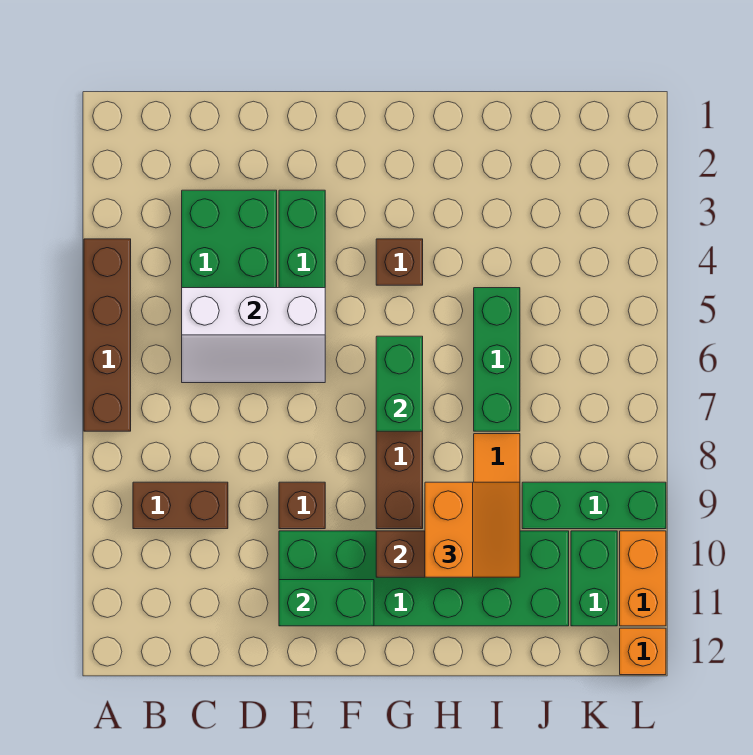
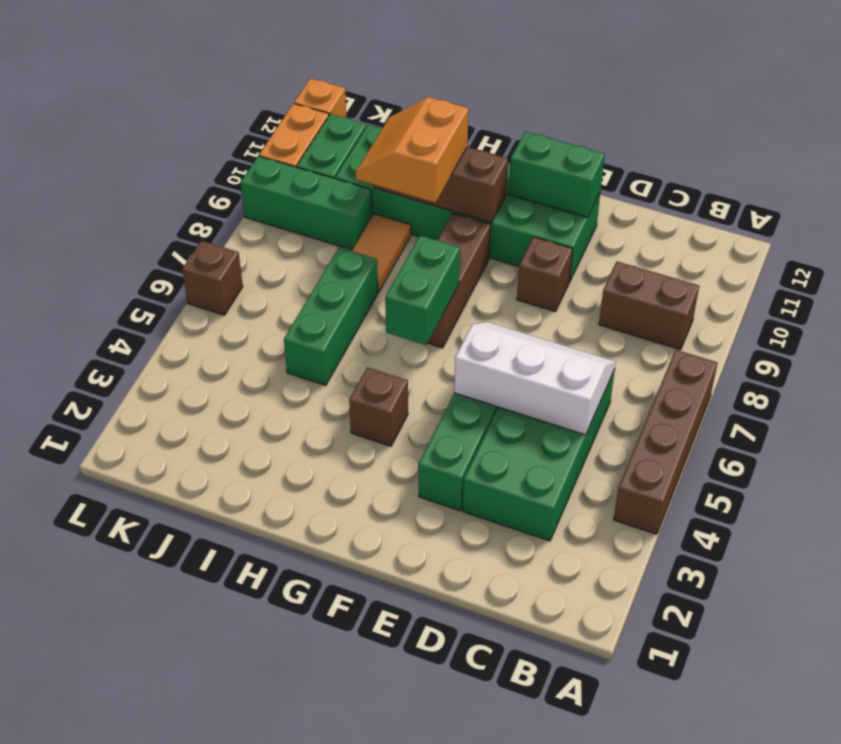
none -> brown 1x1 brick [182,241,243,315]

